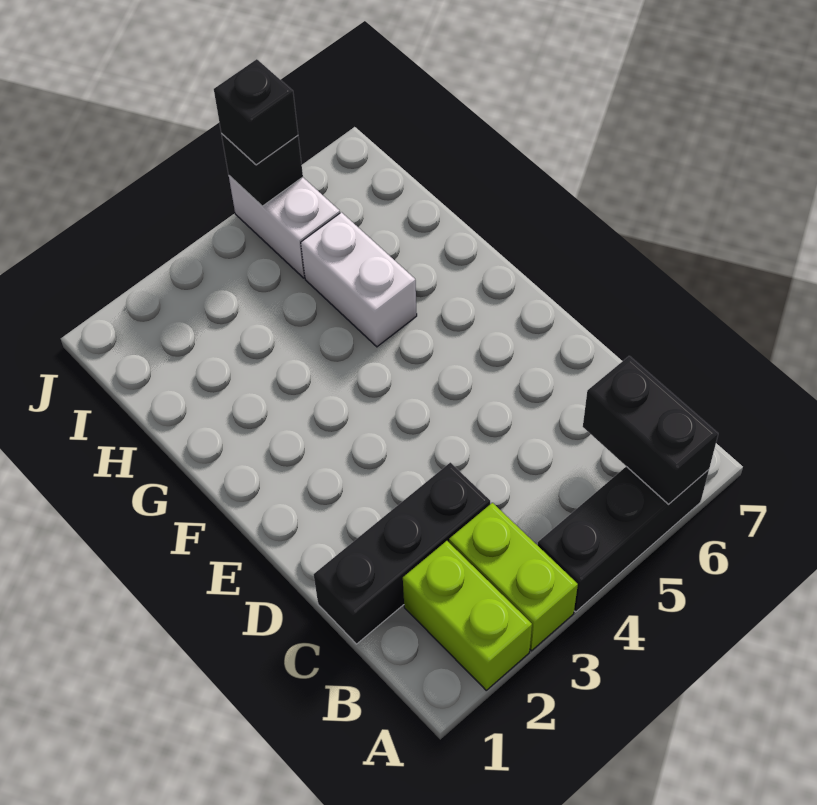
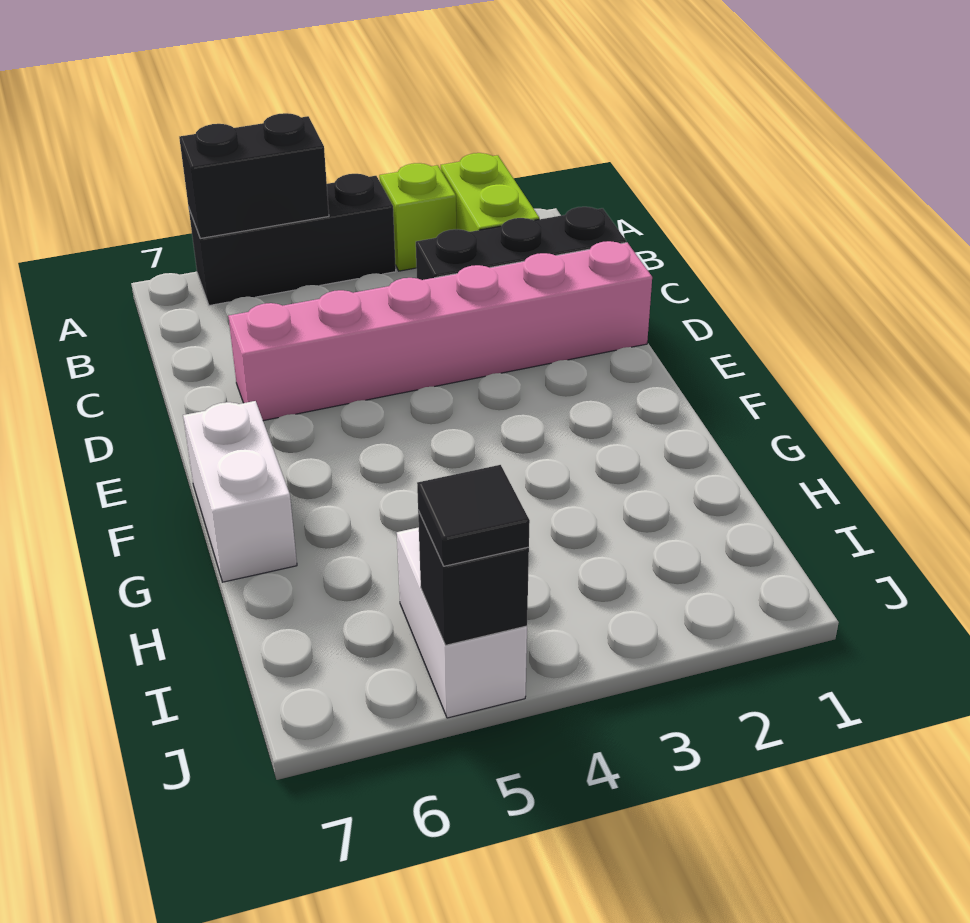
lime 1x2 brick [449,503,578,651] -> lime 1x1 brick [379,163,456,271]
black 1x2 brick [583,356,718,504] -> black 1x2 brick turned to [179,113,329,238]
none -> pink 1x6 brick [228,241,652,421]
white 1x2 brick [301,212,417,347] -> white 1x2 brick moved to [183,401,297,582]
black 1x1 brick [214,59,298,165] -> black 1x1 tile [417,465,530,566]

